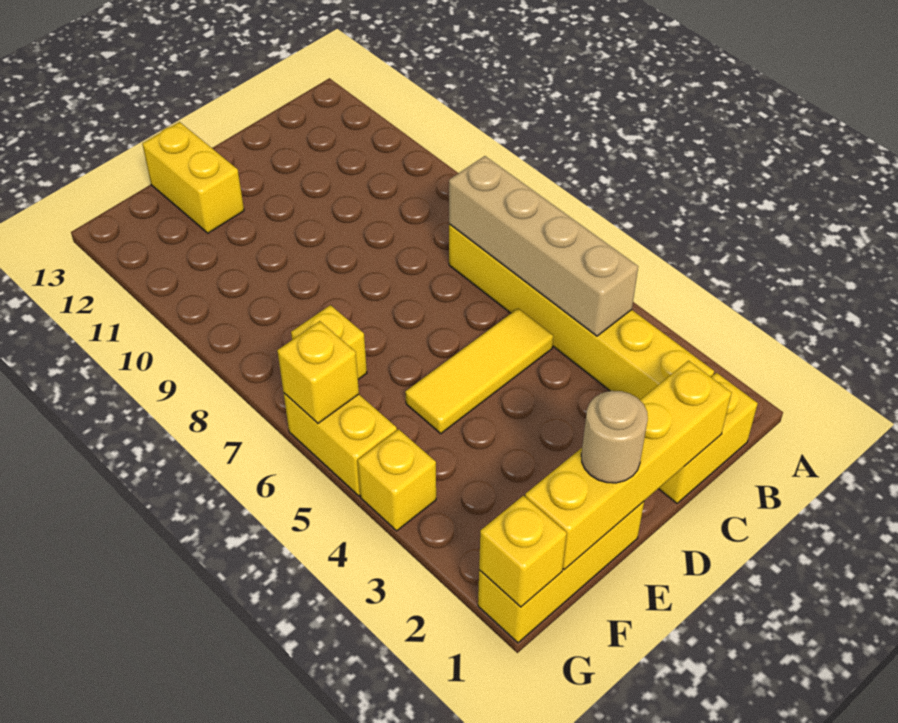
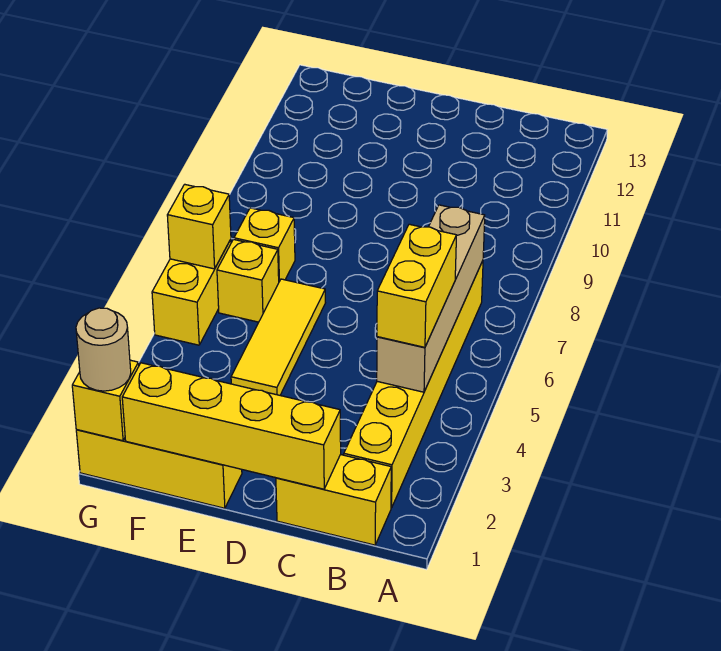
yellow 1x3 tile [405,309,553,434] -> yellow 1x3 tile turned to [231,279,325,395]
tan 1x1 round brick [581,391,648,483] -> tan 1x1 round brick moved to [76,308,131,391]
yellow 1x2 brick [142,122,244,233] -> yellow 1x2 brick moved to [377,224,457,347]
yellow 1x1 brick [358,429,436,531] -> yellow 1x1 brick moved to [217,239,279,322]

